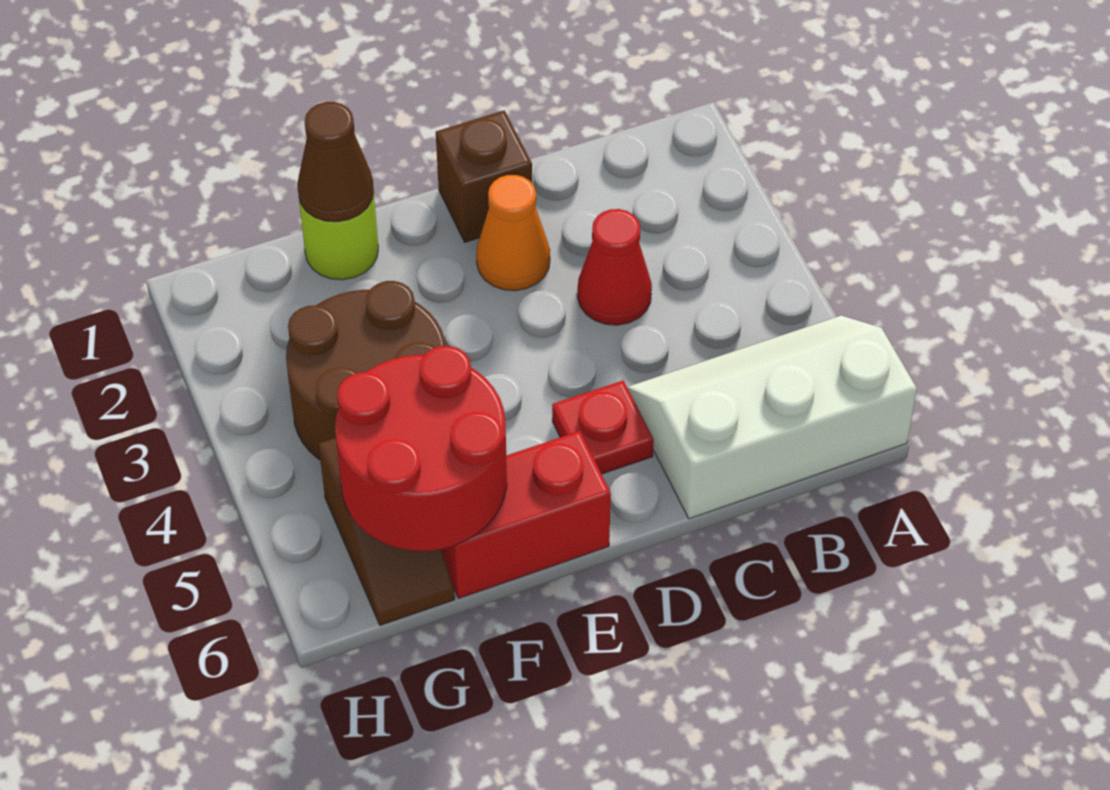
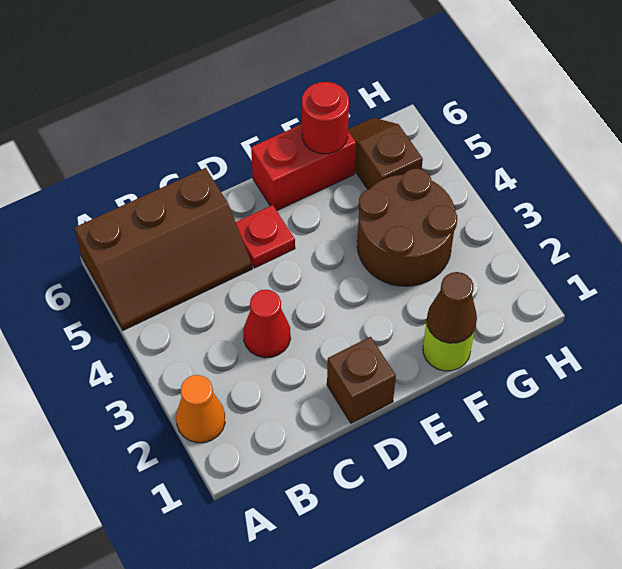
white 2x3 slope [627,316,917,519] -> brown 2x3 slope [74,168,252,330]
orange 1x1 cone [476,175,550,291] -> orange 1x1 cone moved to [176,375,225,443]
red 2x2 round brick [335,346,507,551] -> red 1x1 round brick [302,82,349,154]

